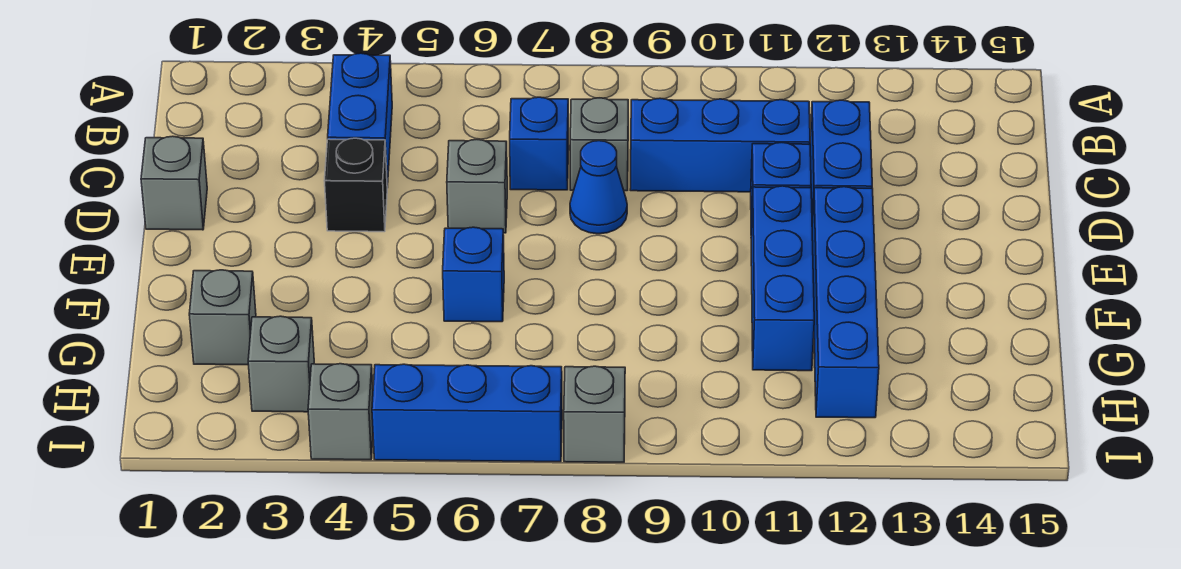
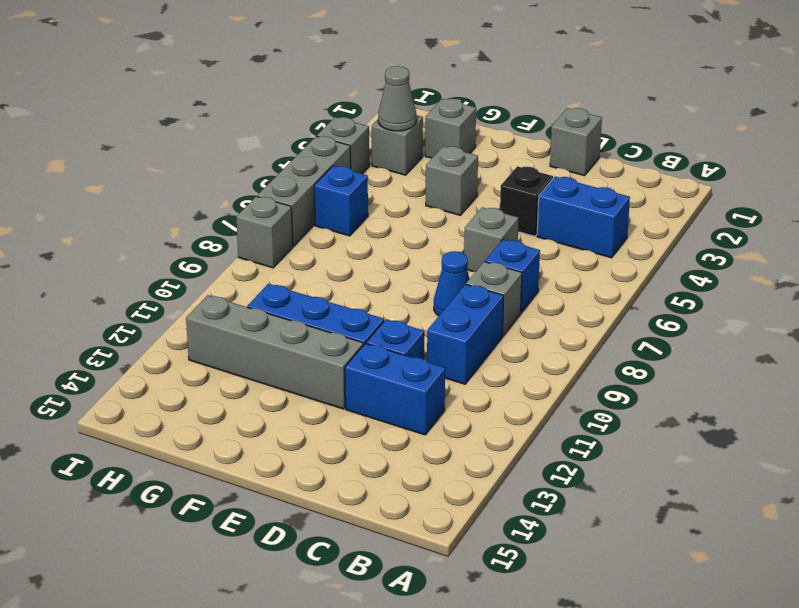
blue 1x3 brick [630,98,810,192] -> blue 1x2 brick [427,284,503,384]
blue 1x4 brick [812,187,879,418] -> grey 1x4 brick [186,295,363,409]
none -> grey 1x1 brick [426,146,478,215]
blue 1x1 brick [443,227,504,322] -> blue 1x1 brick moved to [314,166,368,236]
none -> grey 1x1 cone [378,66,416,131]
blue 1x3 brick [372,364,562,462] -> grey 1x3 brick [257,136,351,246]

